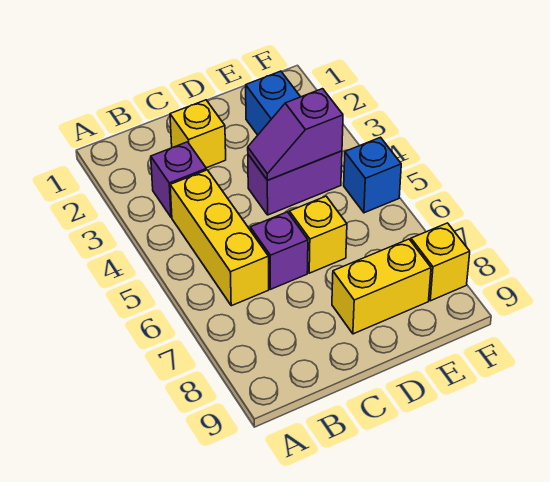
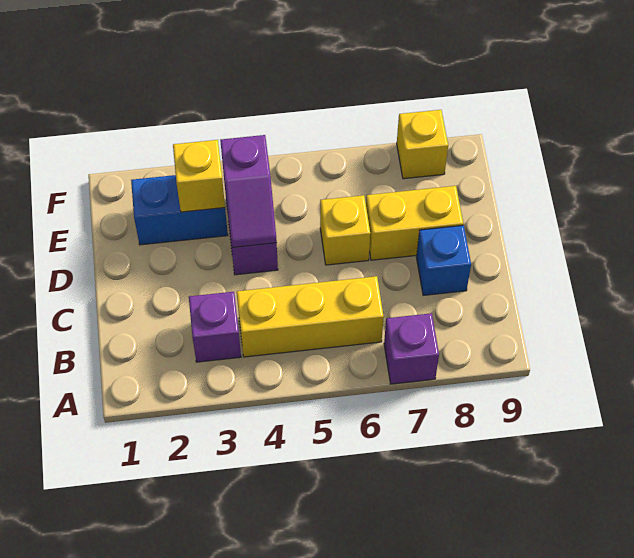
yellow 1x1 brick [170,100,226,168] -> yellow 1x1 brick moved to [173,140,225,212]
purple 1x1 brick [250,212,308,289] -> purple 1x1 brick moved to [384,313,439,384]
yellow 1x2 brick [332,239,431,334] -> yellow 1x2 brick turned to [366,186,463,260]
blue 1x1 brick [344,137,401,213] -> blue 1x1 brick moved to [416,225,471,295]

